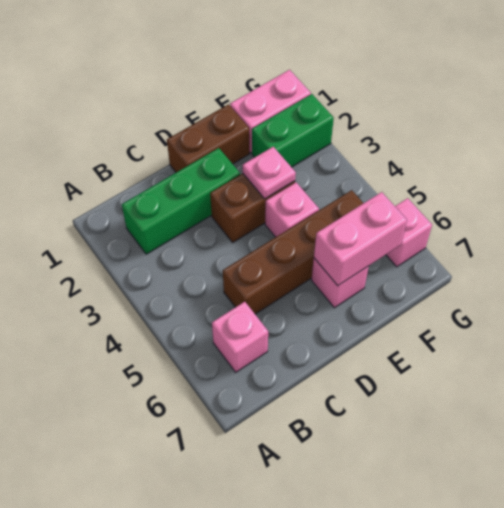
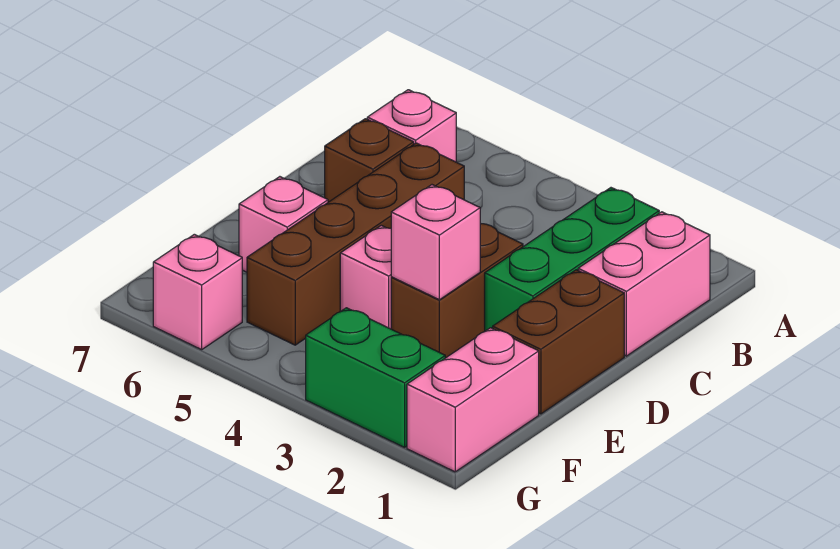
none -> brown 1x1 brick [325,119,414,202]
pink 1x1 plate [243,147,296,199] -> pink 1x1 brick [391,185,480,300]
pink 1x2 brick [314,192,407,286] -> pink 1x2 brick moved to [578,212,710,356]
green 1x2 brick [252,94,334,167] -> green 1x2 brick turned to [306,308,445,447]

